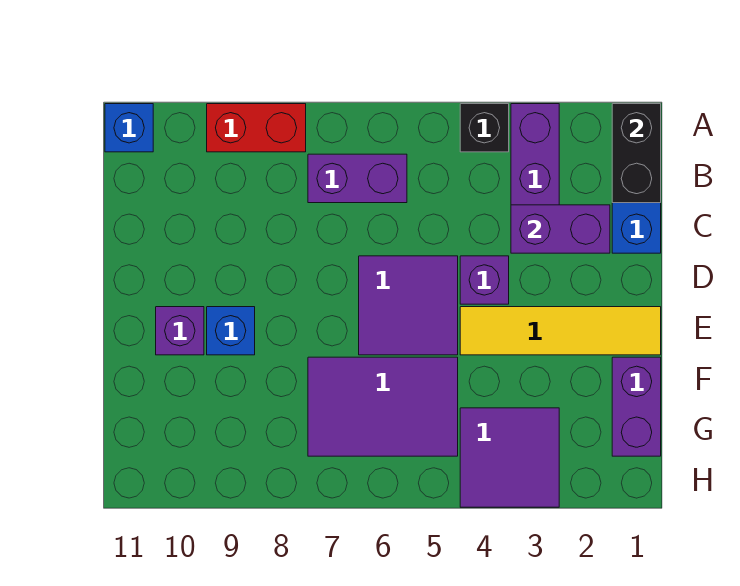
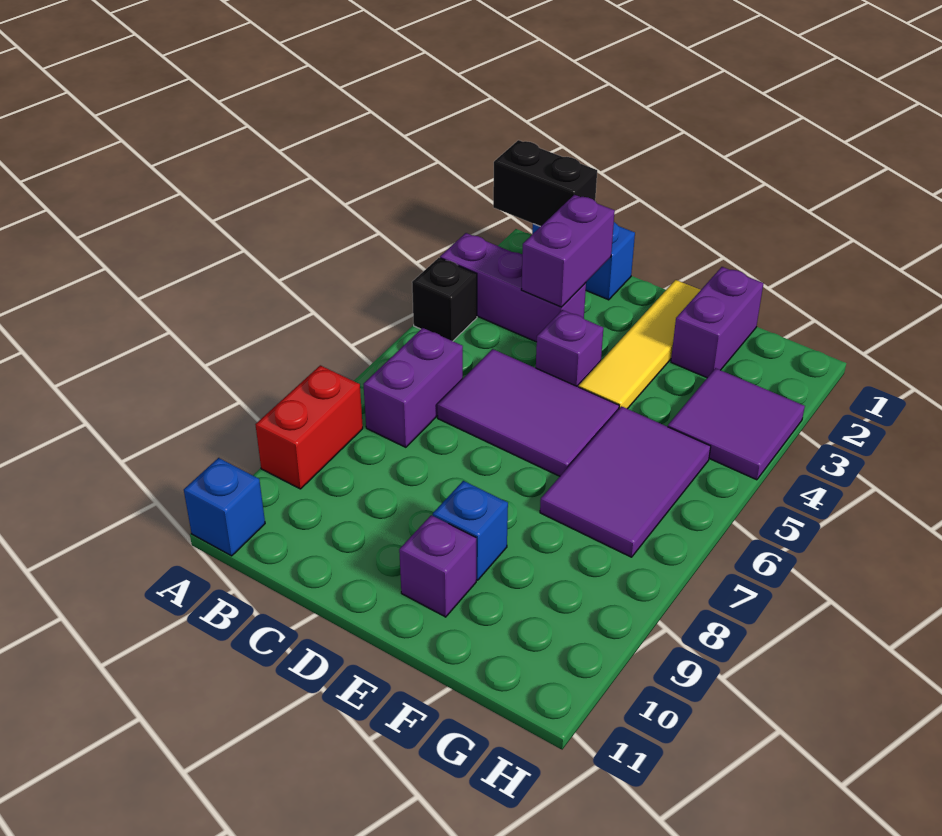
purple 2x2 tile [359,256,458,355] -> purple 2x3 tile [437,349,619,476]
purple 1x2 brick [612,357,661,456] -> purple 1x2 brick turned to [671,267,763,378]

